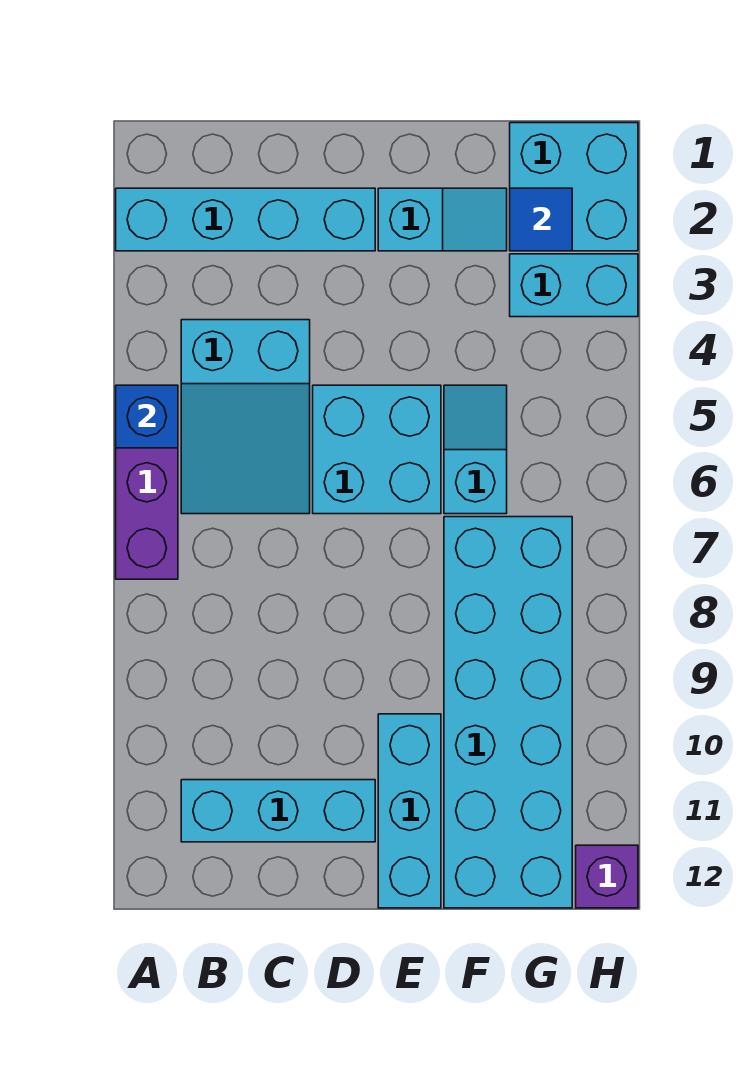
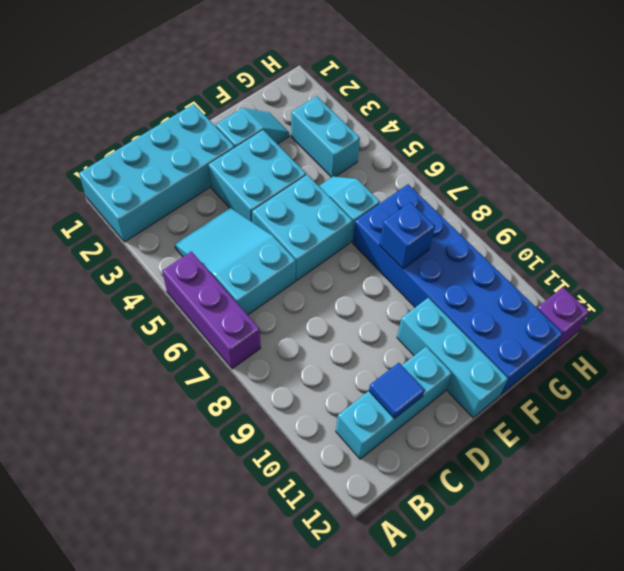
cyan 1x4 brick [116,188,375,251] -> cyan 2x4 brick [79,104,235,242]
blue 1x1 brick [116,385,178,448] -> blue 1x1 brick moved to [379,202,435,269]
cyan 2x3 slope [181,320,310,514] -> cyan 2x3 slope turned to [175,208,296,315]
cyan 2x6 brick [444,517,572,908] -> blue 2x6 brick [353,184,563,395]
cyan 2x2 brick [510,123,638,251] -> cyan 2x2 brick moved to [209,130,306,222]
blue 1x1 tile [510,188,572,251] -> blue 1x1 tile moved to [369,363,425,419]
cyan 1x2 brick [510,254,638,317] -> cyan 1x2 brick turned to [291,96,360,177]

